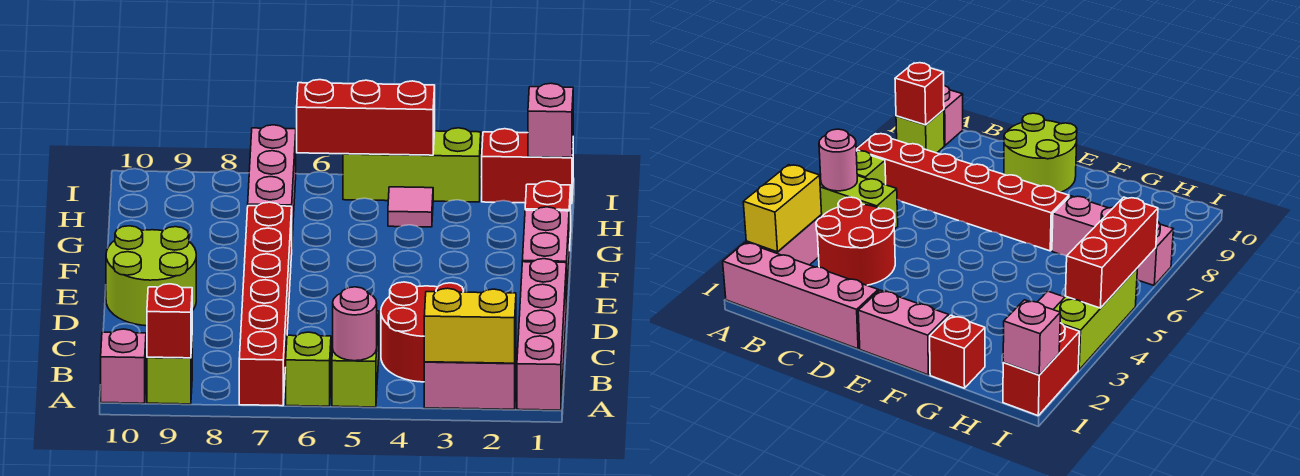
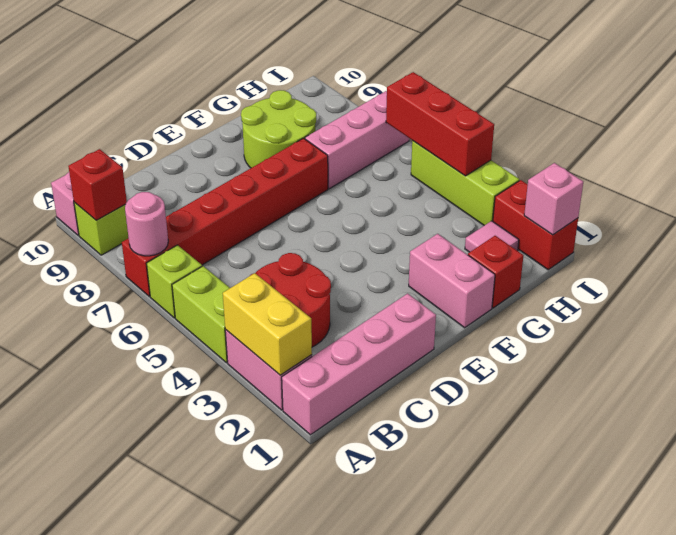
lime 1x2 brick [332,311,379,407] -> lime 1x2 brick turned to [172,266,230,363]
pink 1x1 round brick [333,287,377,361] -> pink 1x1 round brick moved to [125,192,168,256]
lime 2x2 round brick [106,226,196,326] -> lime 2x2 round brick moved to [241,90,316,168]
pink 1x2 brick [522,207,569,307] -> pink 1x2 brick turned to [409,234,495,328]
pink 1x1 tile [388,187,433,227] -> pink 1x1 tile moved to [465,221,519,252]

